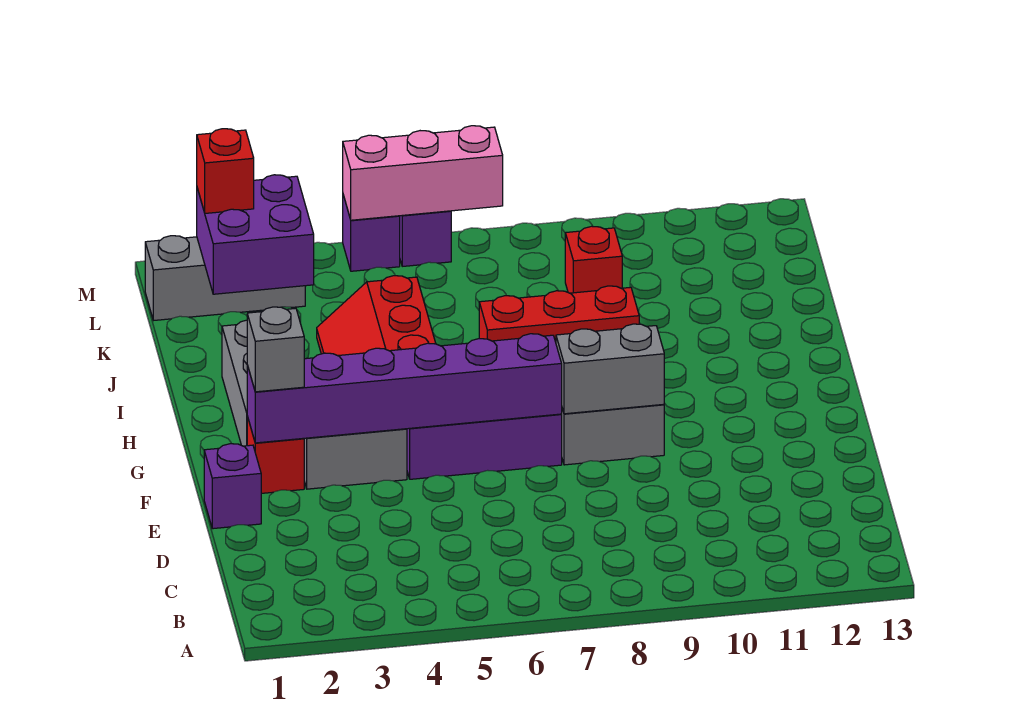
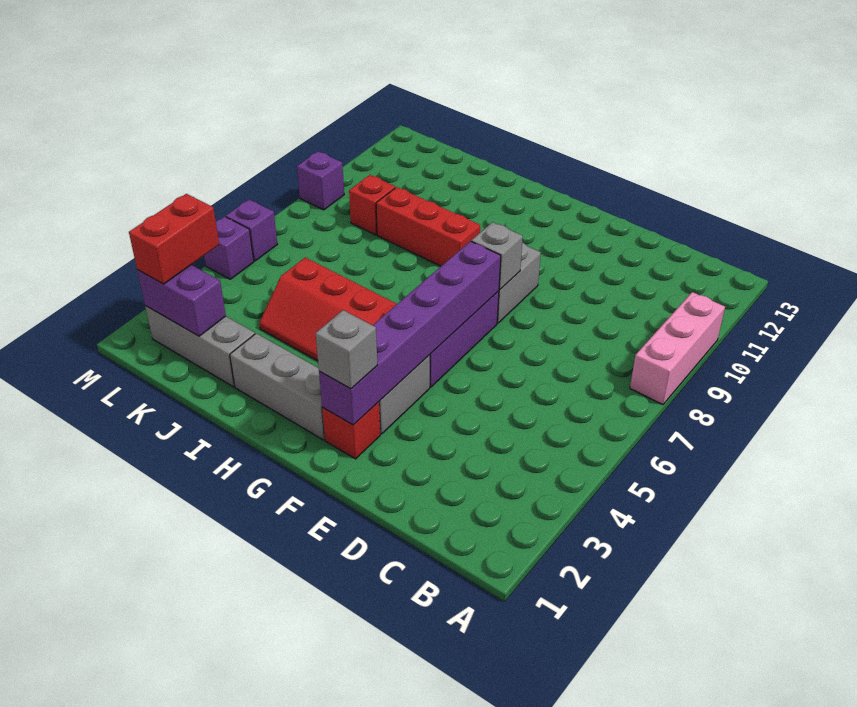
purple 1x1 brick [204,444,261,529] -> purple 1x1 brick moved to [297,151,344,210]
grey 1x2 brick [556,324,664,414] -> grey 1x1 brick [471,222,523,290]
red 1x3 brick [479,286,639,342] -> red 1x3 brick turned to [376,187,480,266]
purple 2x2 brick [197,175,314,294] -> purple 1x2 brick [137,265,226,336]
grey 1x3 brick [145,236,305,320] -> grey 1x3 brick turned to [145,306,255,387]
red 1x1 brick [197,129,254,213] -> red 1x2 brick [129,194,219,284]
pink 1x3 brick [343,126,503,220] -> pink 1x3 brick moved to [630,292,725,405]

